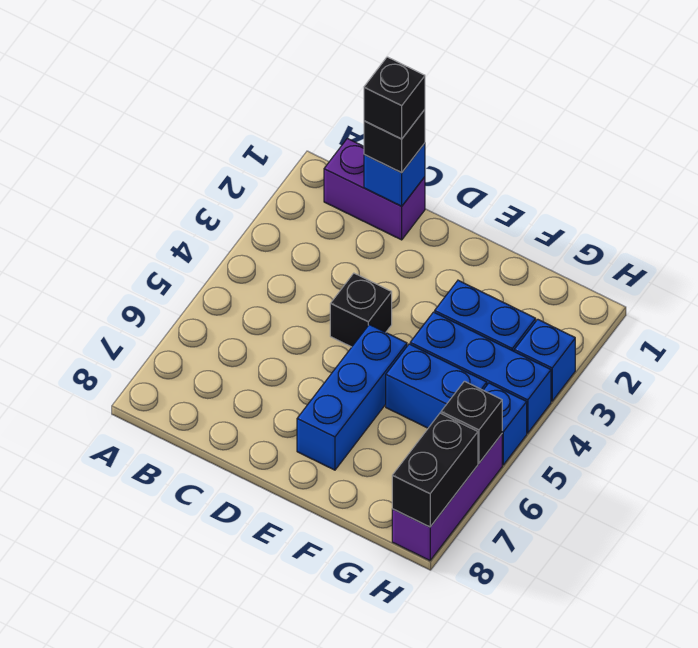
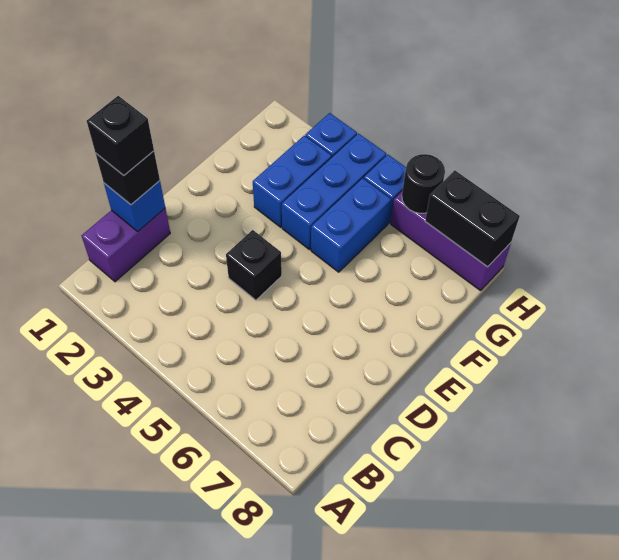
blue 1x3 brick [297,325,407,470] -> none
black 1x1 brick [441,381,502,463] -> black 1x1 round brick [402,154,445,213]

